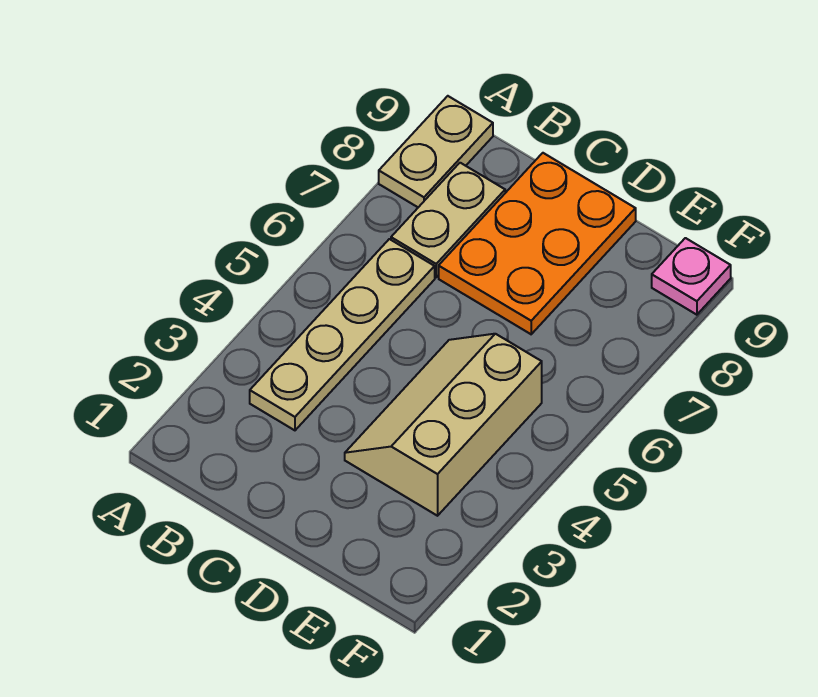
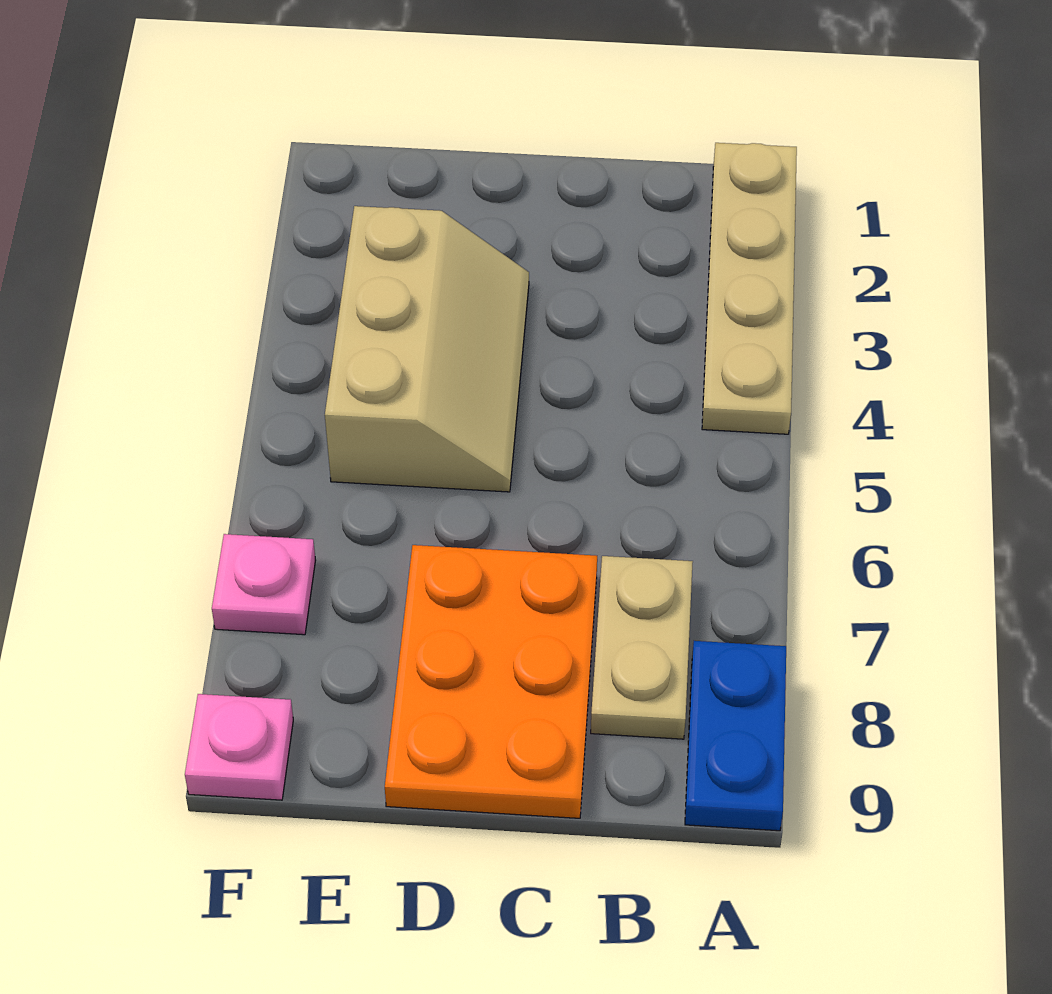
tan 1x2 plate [379,96,493,207] -> blue 1x2 plate [685,641,786,831]
tan 1x4 plate [250,239,435,430] -> tan 1x4 plate moved to [702,143,797,434]
none -> pink 1x1 plate [212,534,316,635]

